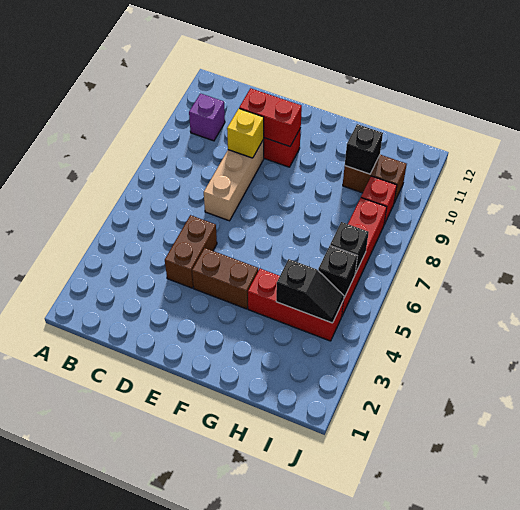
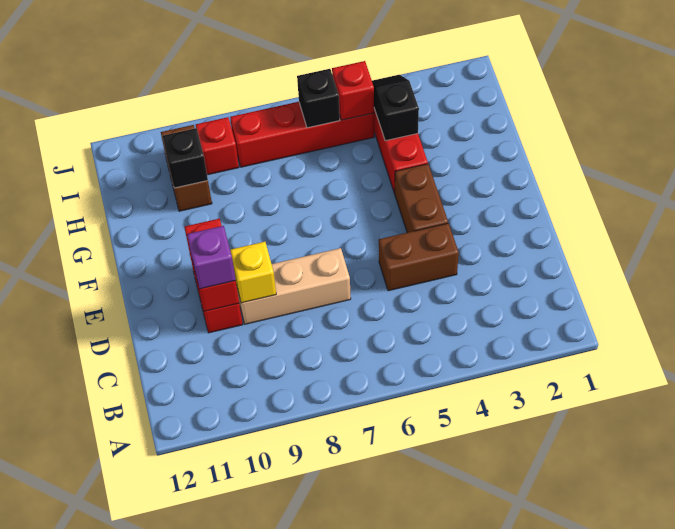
purple 1x1 brick [189,94,225,141] -> purple 1x1 brick moved to [187,226,236,289]
black 1x1 brick [318,246,357,297] -> red 1x1 brick [332,61,374,120]

